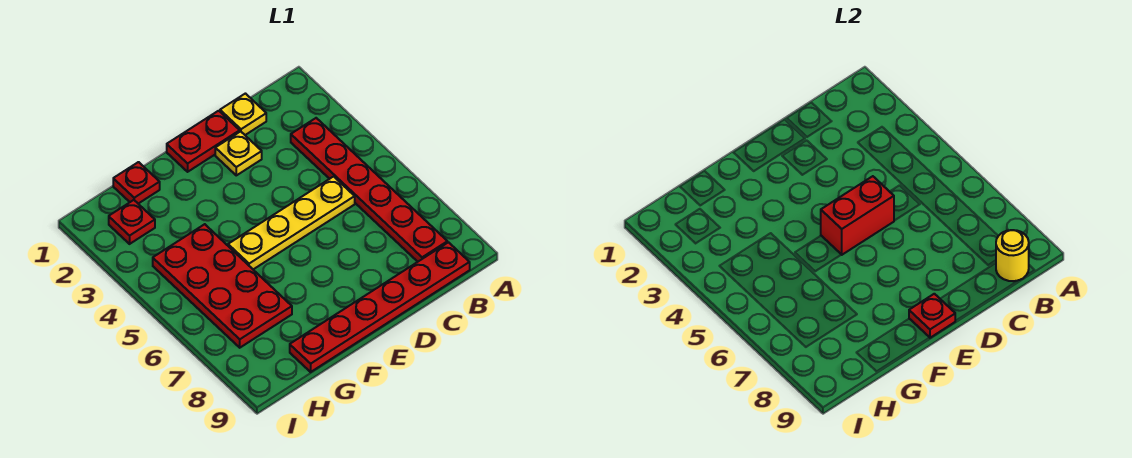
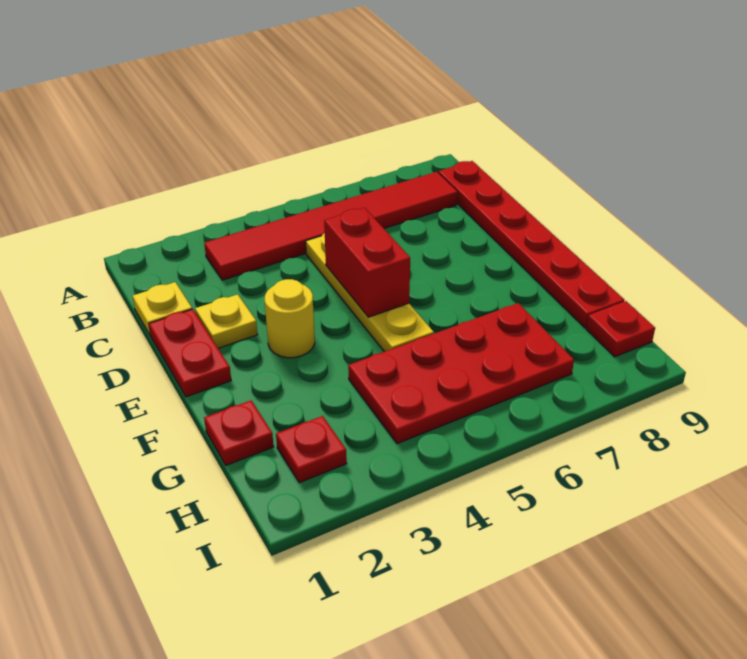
red 1x6 plate [291,118,448,262] -> red 1x6 tile [204,172,457,280]
yellow 1x1 round brick [996,230,1029,281] -> yellow 1x1 round brick moved to [265,279,315,358]
red 1x1 plate [909,294,955,338] -> red 1x1 plate moved to [586,301,655,357]

